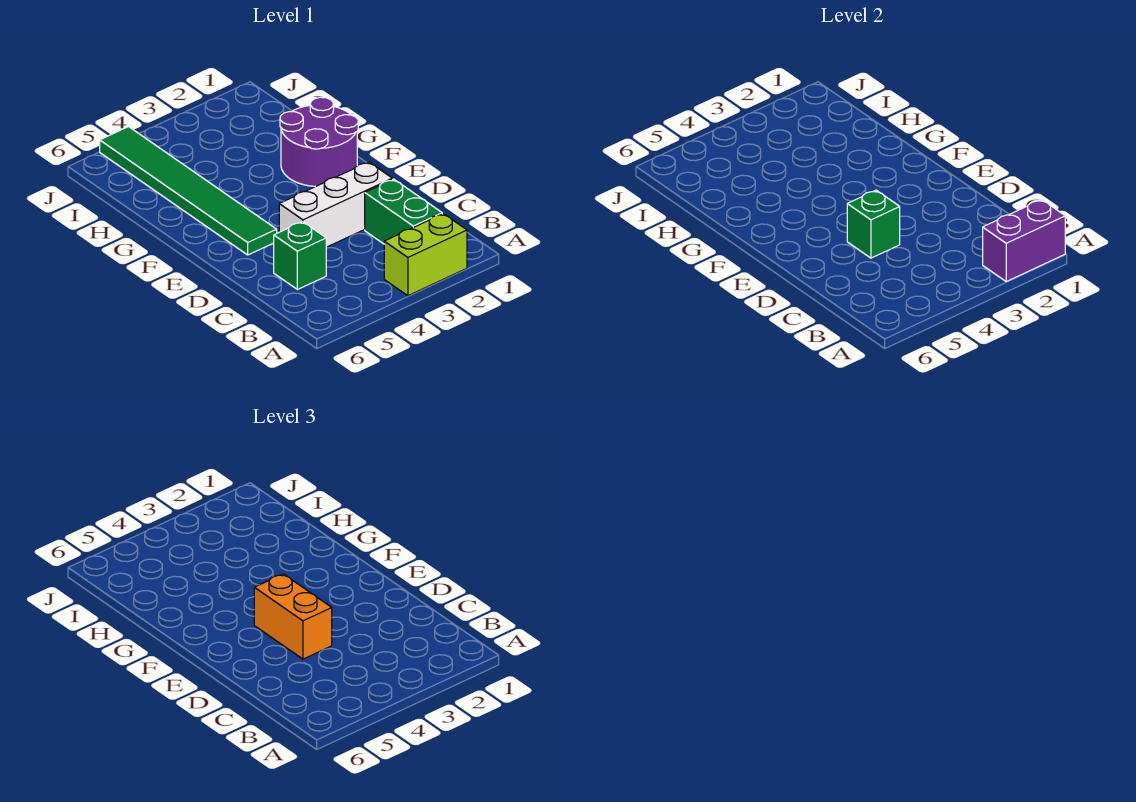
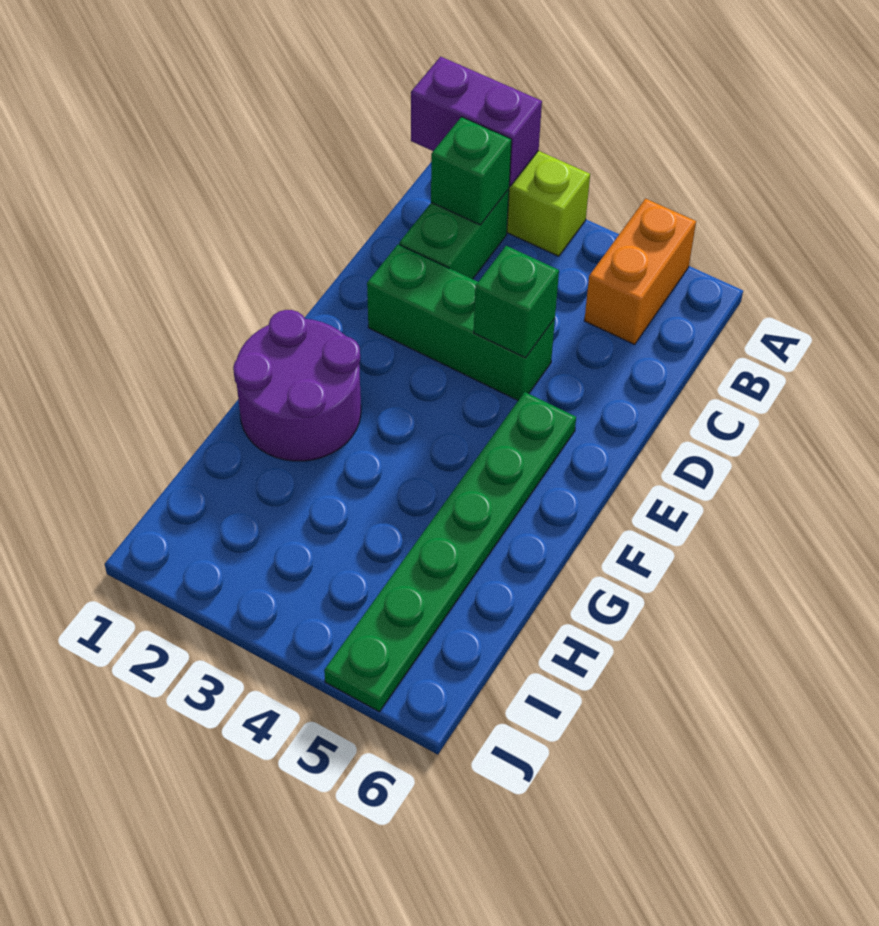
green 1x1 brick [274,222,326,290] -> green 1x1 brick moved to [431,117,512,225]
white 1x3 brick [279,162,392,247] -> green 1x3 brick [367,244,555,400]
orange 1x2 brick [254,574,332,659] -> orange 1x2 brick moved to [584,199,696,344]
green 1x6 tile [100,127,277,255] -> green 1x6 plate [324,392,576,712]

